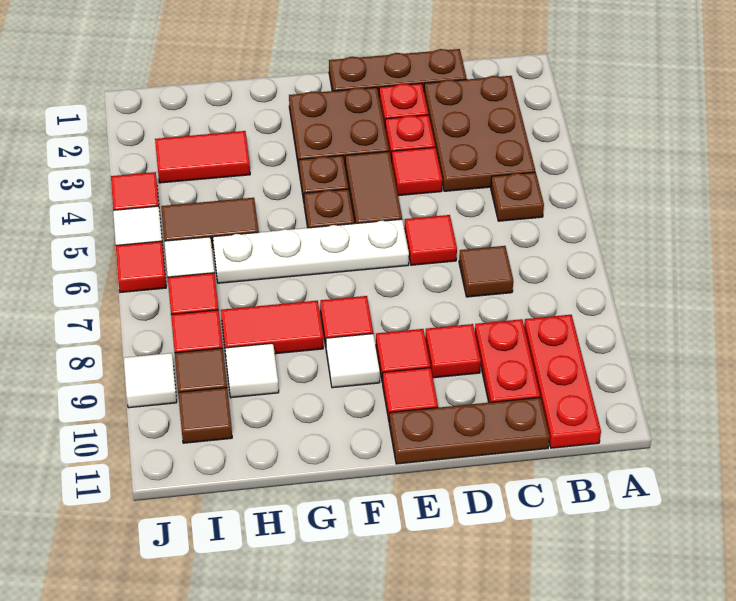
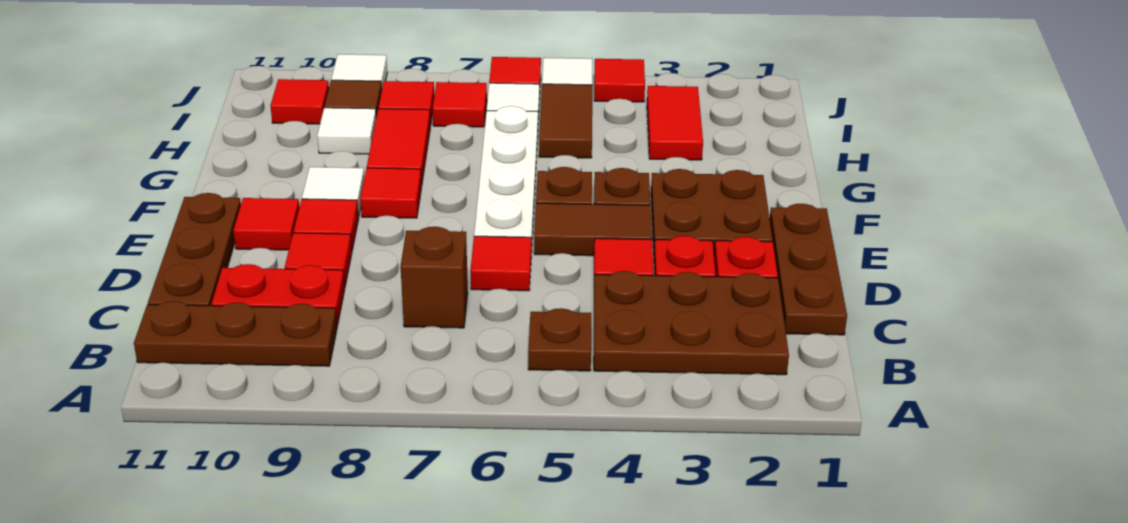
red 1x3 plate [524,315,601,448] -> brown 1x3 plate [134,301,337,366]
brown 1x1 tile [459,246,513,297] -> brown 1x1 brick [400,227,468,328]
brown 1x1 tile [178,388,232,443] -> red 1x1 tile [270,79,329,124]

